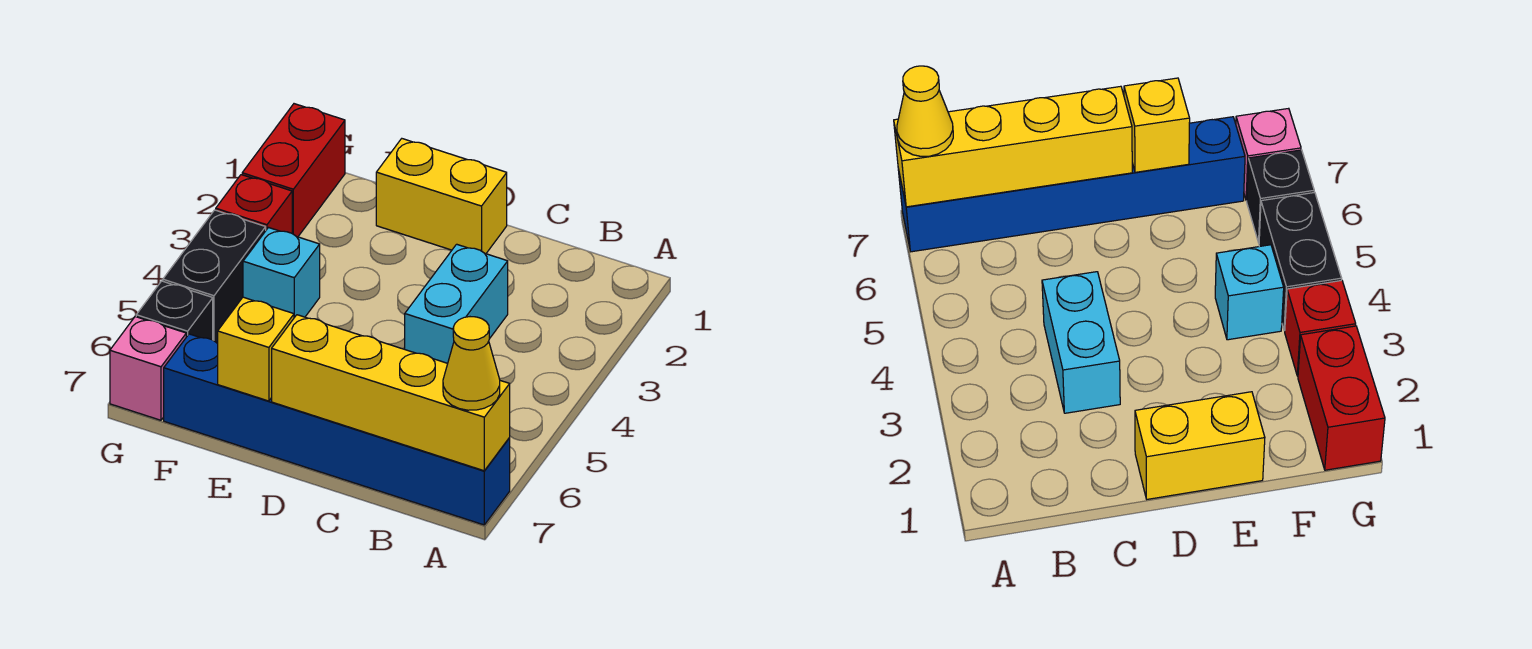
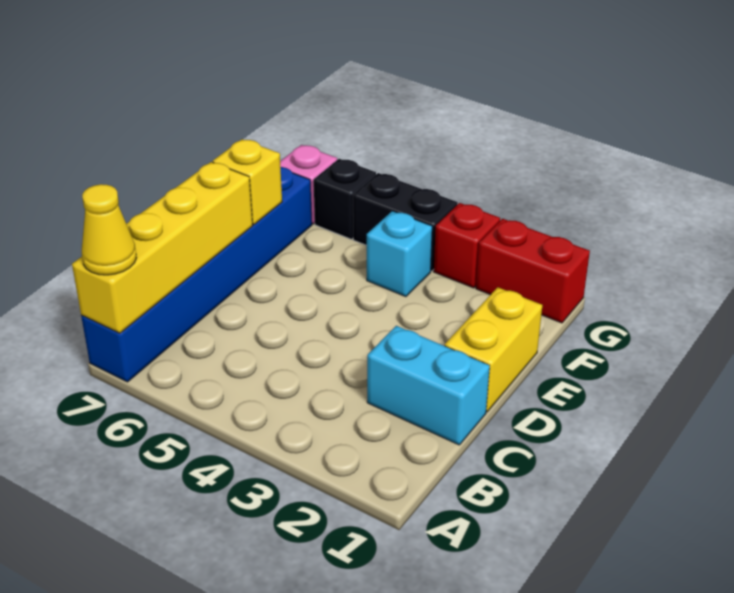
cyan 1x2 brick [405,244,508,363] -> cyan 1x2 brick moved to [367,326,490,445]

